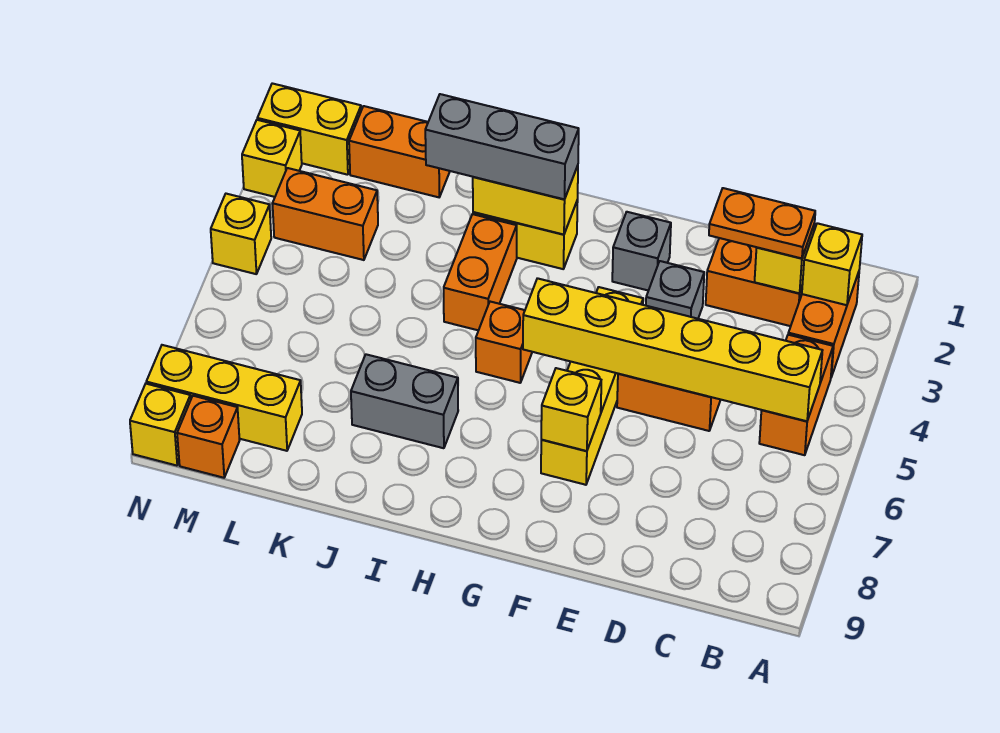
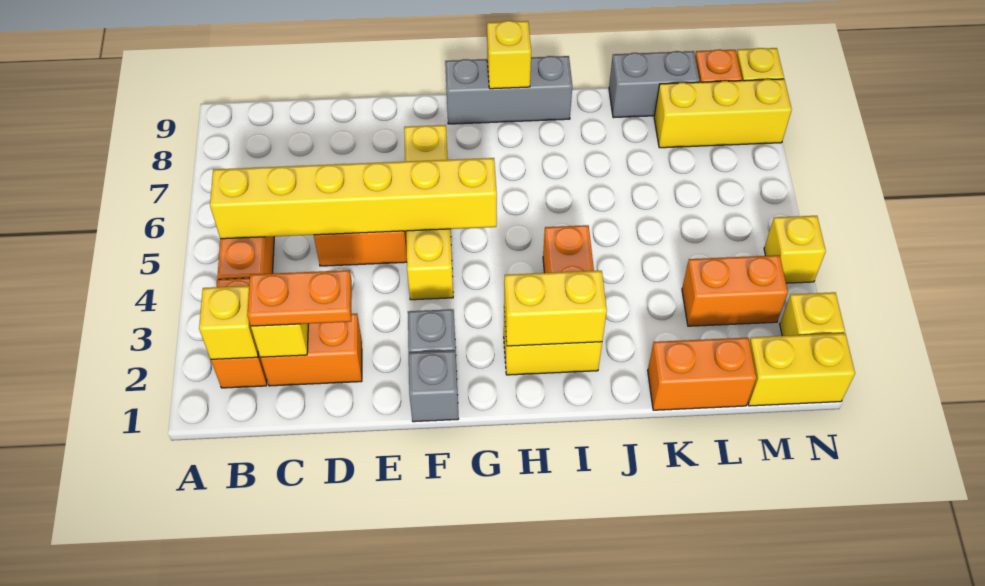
grey 1x1 brick [646,261,704,319] -> grey 1x1 brick moved to [409,351,458,422]
yellow 1x1 brick [541,368,601,451] -> yellow 1x1 brick moved to [487,21,531,89]
grey 1x3 brick [425,94,579,199] -> grey 1x3 brick moved to [445,56,572,124]
orange 1x1 brick [476,302,532,383] -> none
grey 1x2 brick [351,354,458,448] -> grey 1x2 brick moved to [609,51,700,118]

